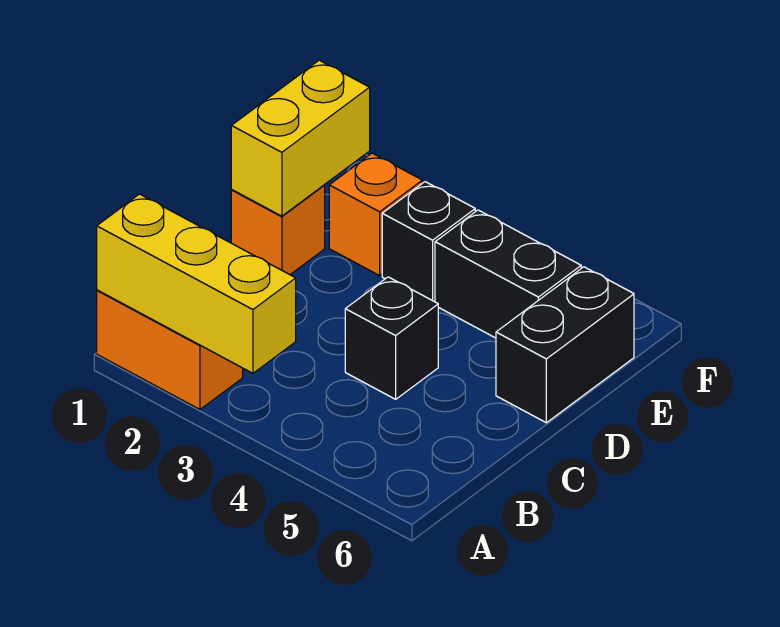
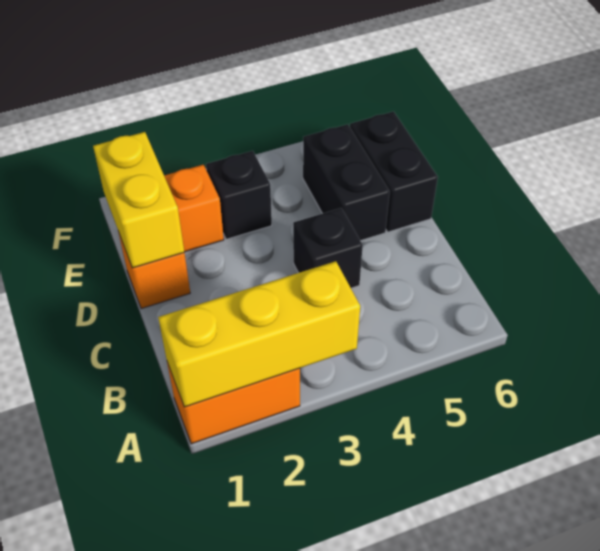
black 1x2 brick [435,210,581,338] -> black 1x2 brick turned to [303,124,390,241]

